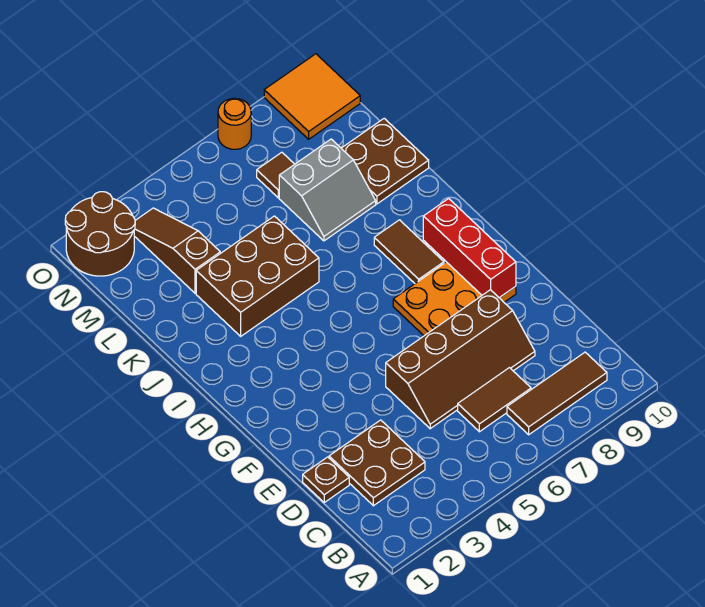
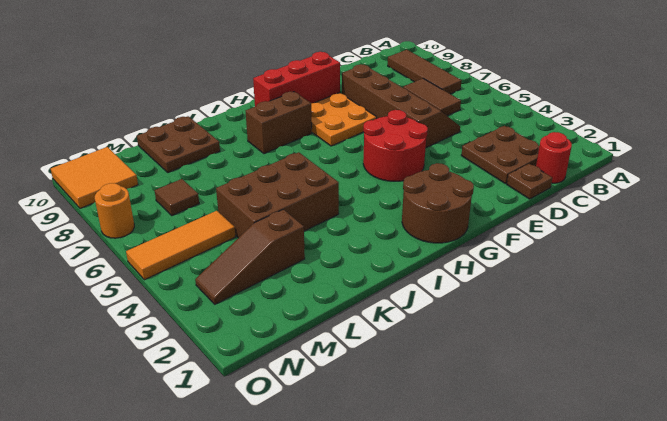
none -> red 1x1 round brick [536,132,572,183]
none -> red 2x2 round brick [363,110,428,181]
brown 1x2 tile [374,220,444,283] -> brown 1x2 brick [246,92,312,154]
brown 2x3 brick [196,216,319,336] -> brown 2x3 brick turned to [216,152,339,238]
grey 2x2 slope [279,139,376,241] -> none
none -> orange 1x3 tile [126,211,235,280]
brown 2x2 round brick [65,192,135,276] -> brown 2x2 round brick moved to [402,163,474,243]

